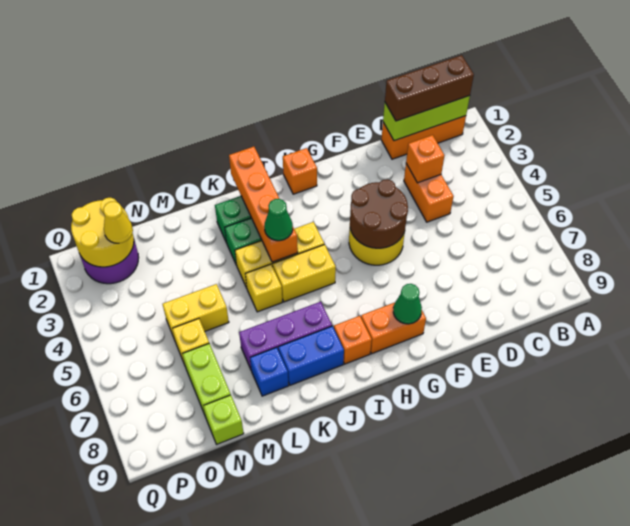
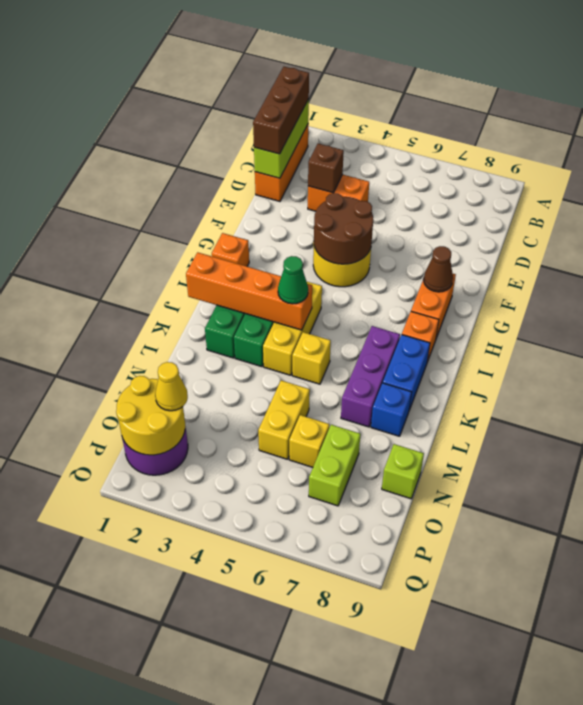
orange 1x1 brick [406,135,445,183] -> brown 1x1 brick [308,144,344,193]
green 1x1 cone [393,284,422,324] -> brown 1x1 cone [424,246,453,292]
yellow 1x2 brick [273,244,336,302] -> none
lime 1x2 brick [182,343,231,415] -> lime 1x2 brick turned to [309,425,360,506]

